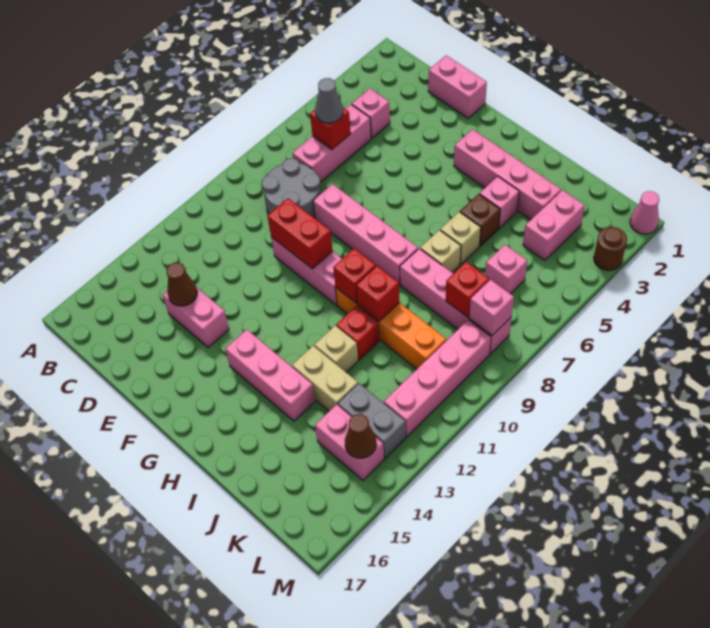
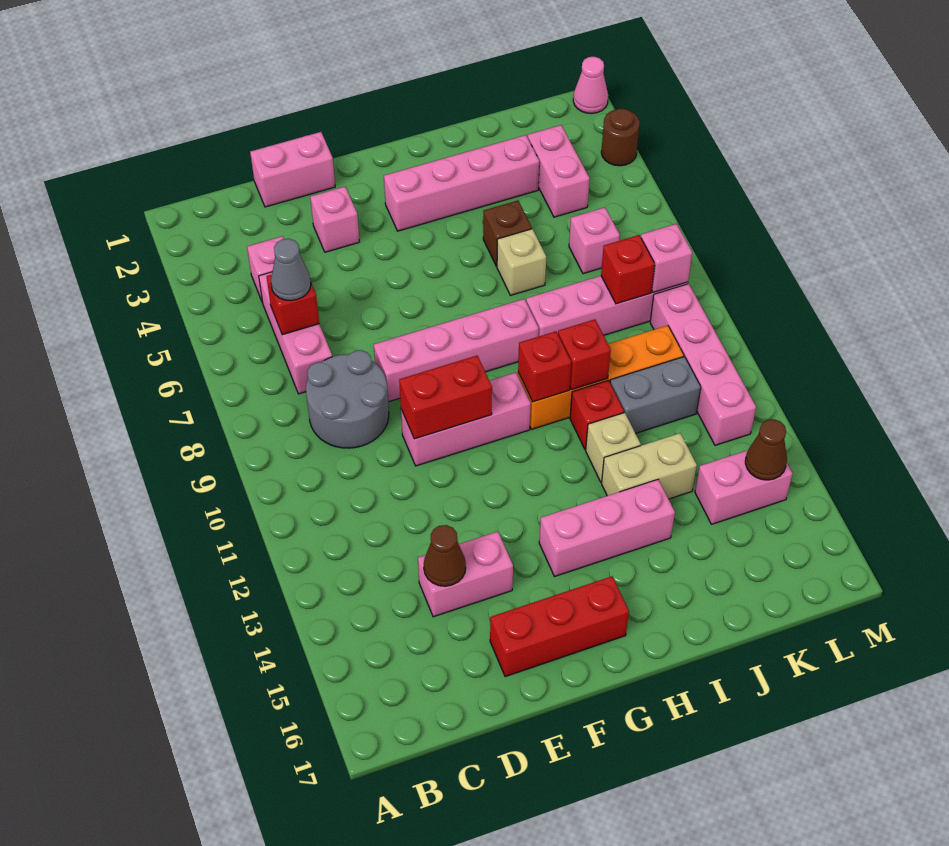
none -> red 1x3 brick [490,576,629,677]
pink 1x1 brick [480,177,519,228] -> pink 1x1 brick moved to [310,187,359,252]
tan 1x1 brick [420,230,461,273] -> none
grey 1x2 brick [338,383,406,458] -> grey 1x2 brick moved to [610,357,701,433]

